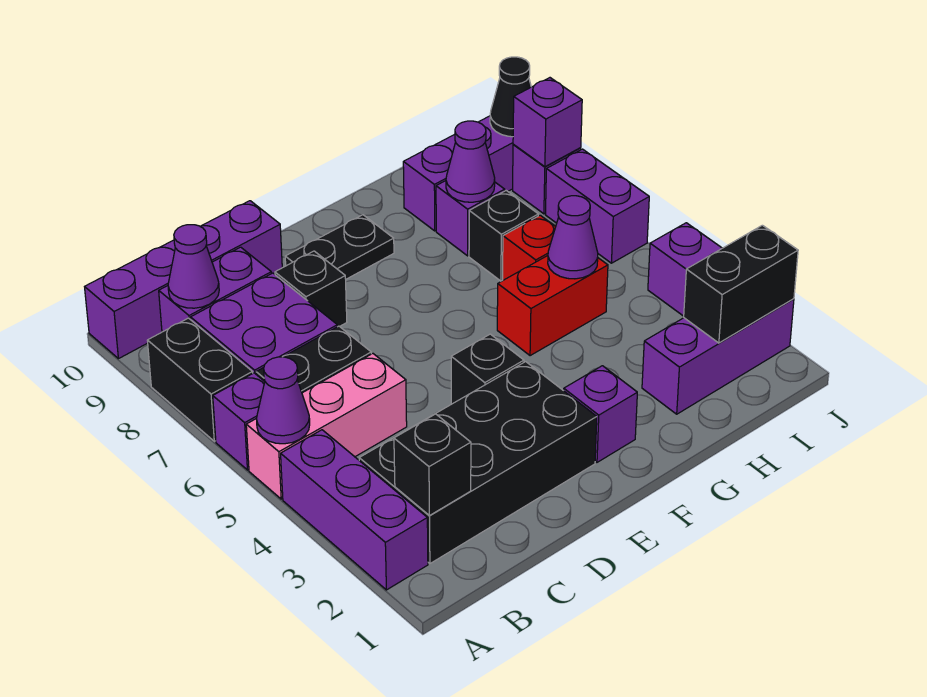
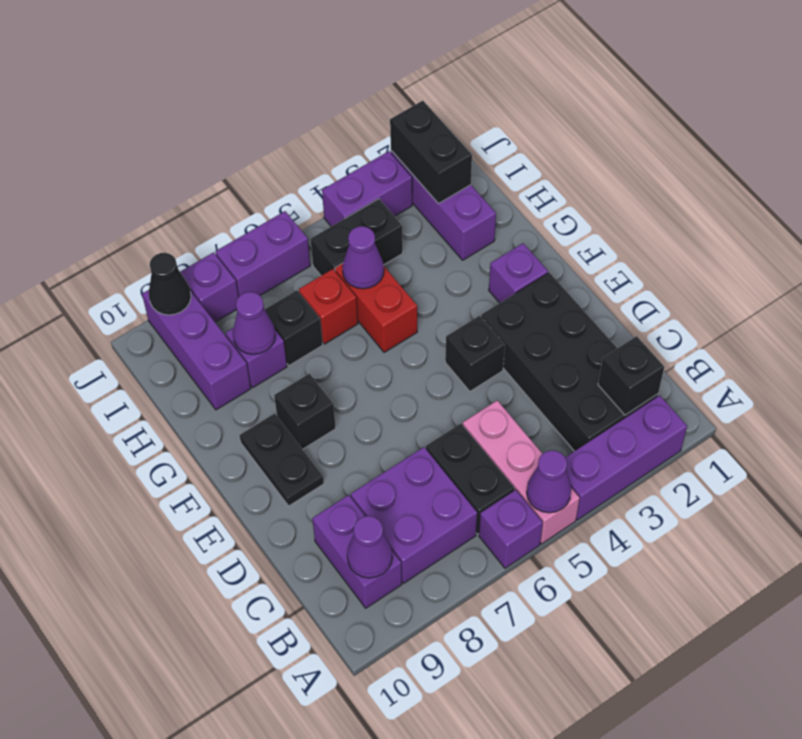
black 1x2 brick [147,318,253,441] -> black 1x2 brick moved to [311,199,403,276]
purple 1x4 brick [85,201,282,359] -> none
black 1x1 brick [275,251,347,327] -> black 1x1 brick moved to [274,374,336,449]
purple 1x1 brick [513,78,582,167] -> none

